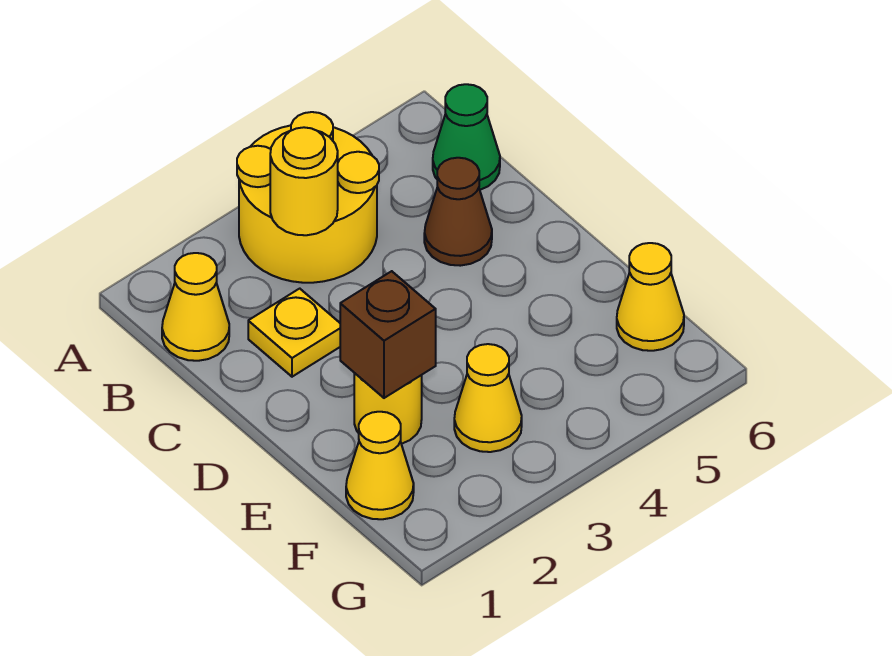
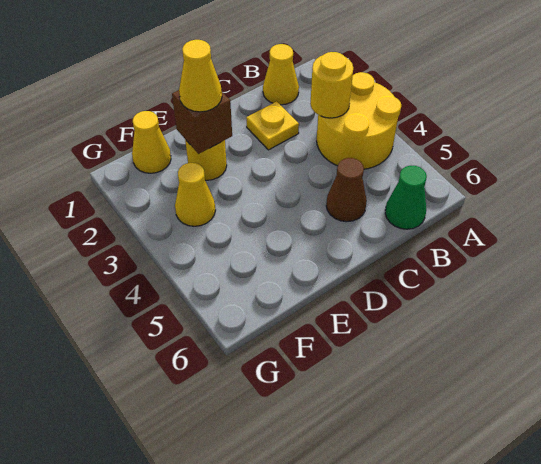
yellow 1x1 cone [617,243,684,351] -> yellow 1x1 cone moved to [179,40,222,112]

